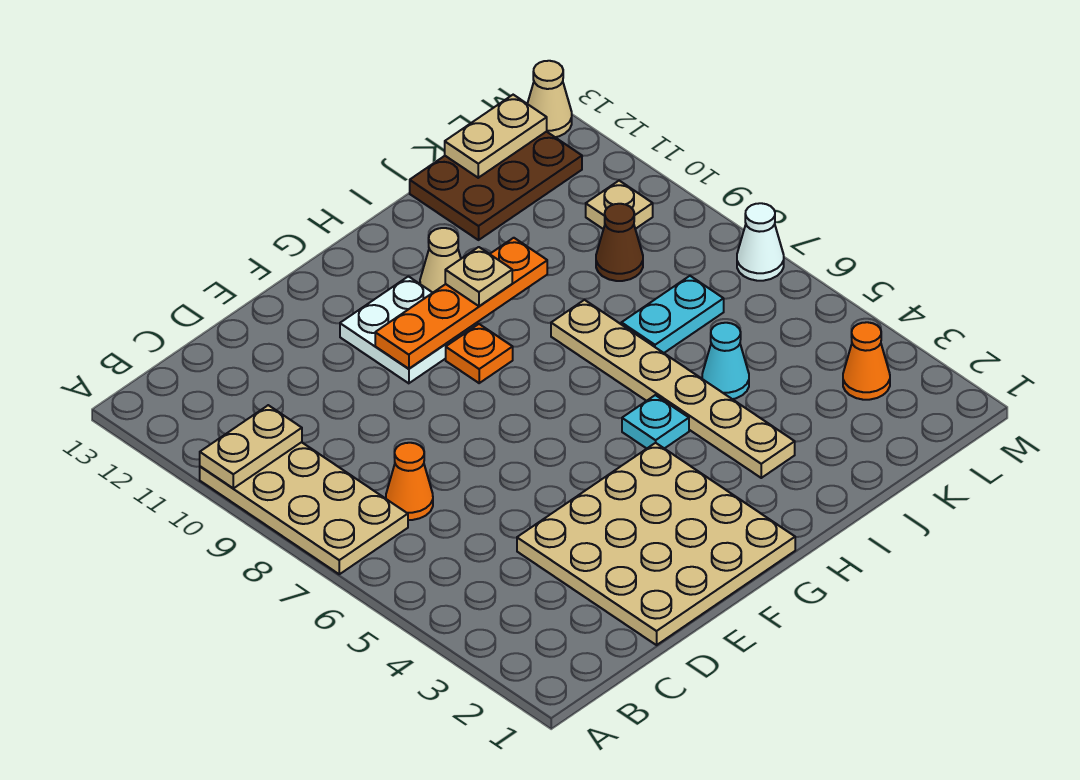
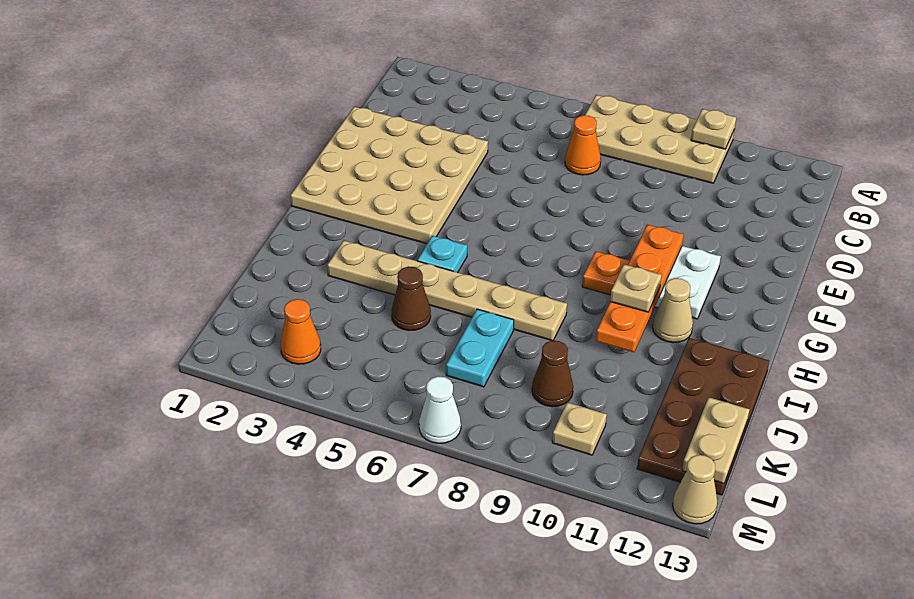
tan 1x2 plate [200,405,302,488] -> tan 1x1 plate [691,109,736,149]
cyan 1x1 cone [702,323,749,399] -> brown 1x1 cone [392,267,431,331]
brown 2x3 plate [410,132,582,240] -> brown 2x4 plate [637,338,769,495]

